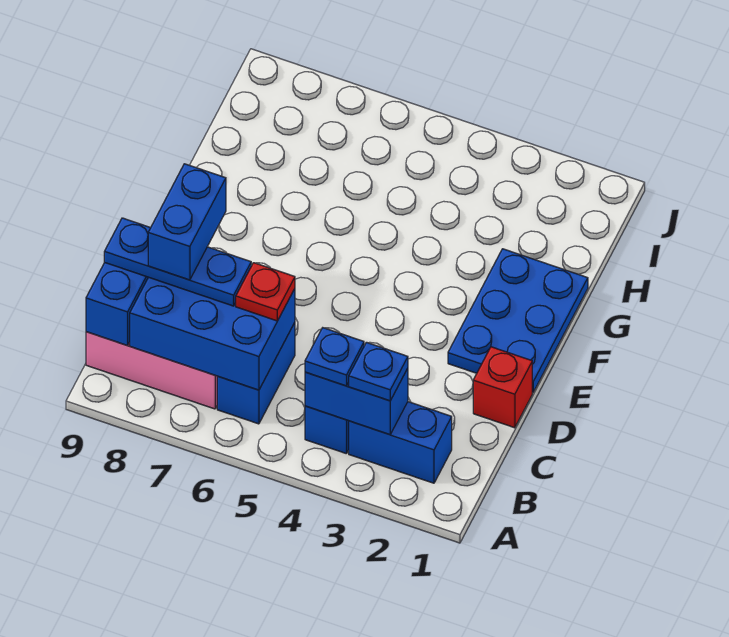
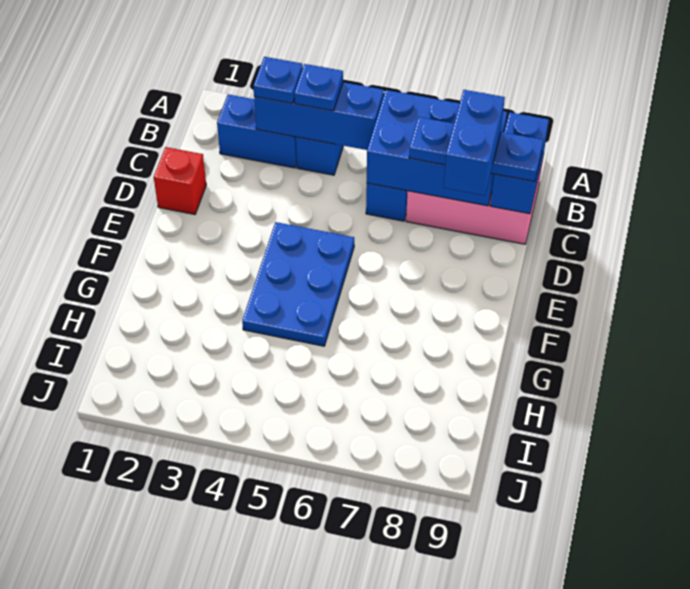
blue 1x2 brick [305,368,408,435] -> blue 1x3 brick [254,82,384,150]
red 1x1 plate [236,263,295,321] -> none
blue 2x3 plate [448,249,588,392] -> blue 2x3 plate moved to [242,222,354,346]

